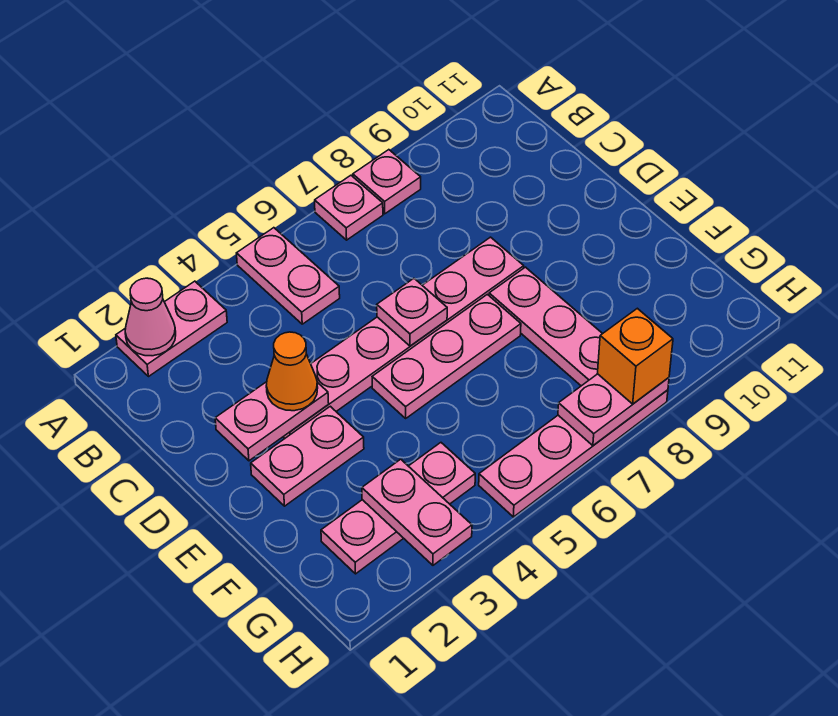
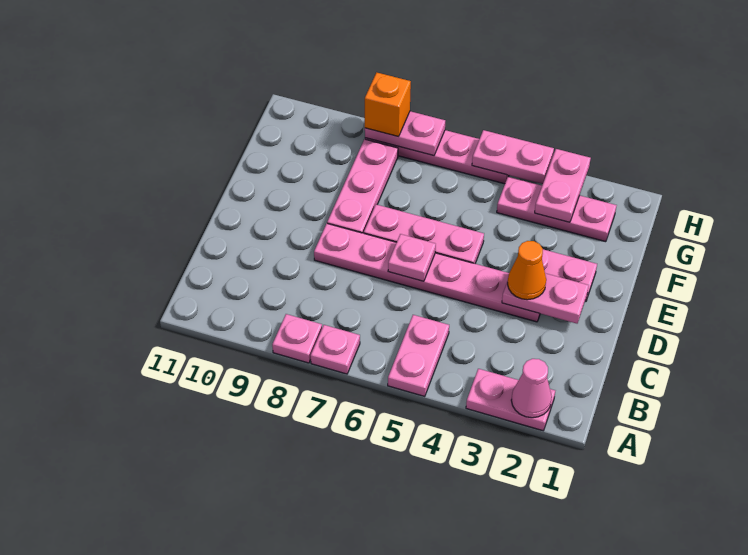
none -> pink 1x2 plate [472,130,554,184]

